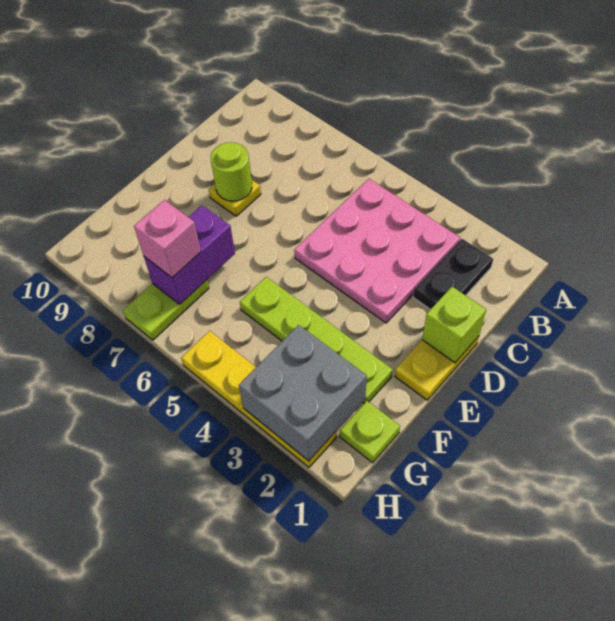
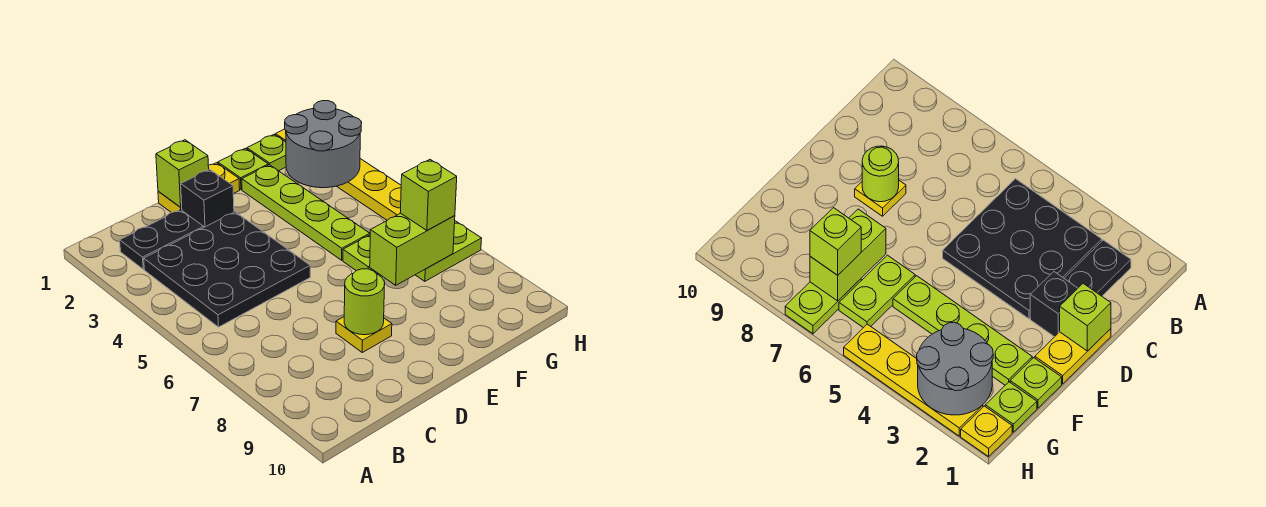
pink 3x3 plate [294,179,460,323] -> black 3x3 plate [144,212,310,327]
none -> black 1x1 brick [181,169,234,227]
none -> lime 1x1 plate [218,148,268,190]
none -> lime 1x2 plate [343,235,378,274]
purple 1x2 brick [144,205,235,304] -> lime 1x2 brick [370,213,455,285]
grey 2x2 brick [239,325,367,461] -> grey 2x2 round brick [285,101,362,188]
pink 1x1 brick [134,200,201,278] -> lime 1x1 brick [400,160,457,230]
none -> yellow 1x1 plate [961,406,1012,457]

